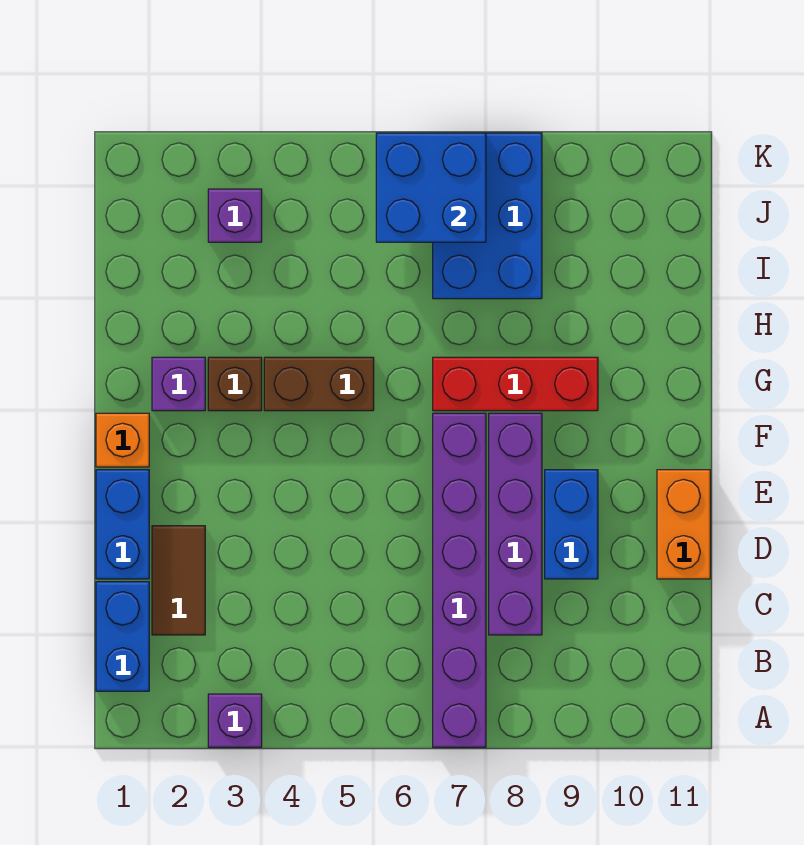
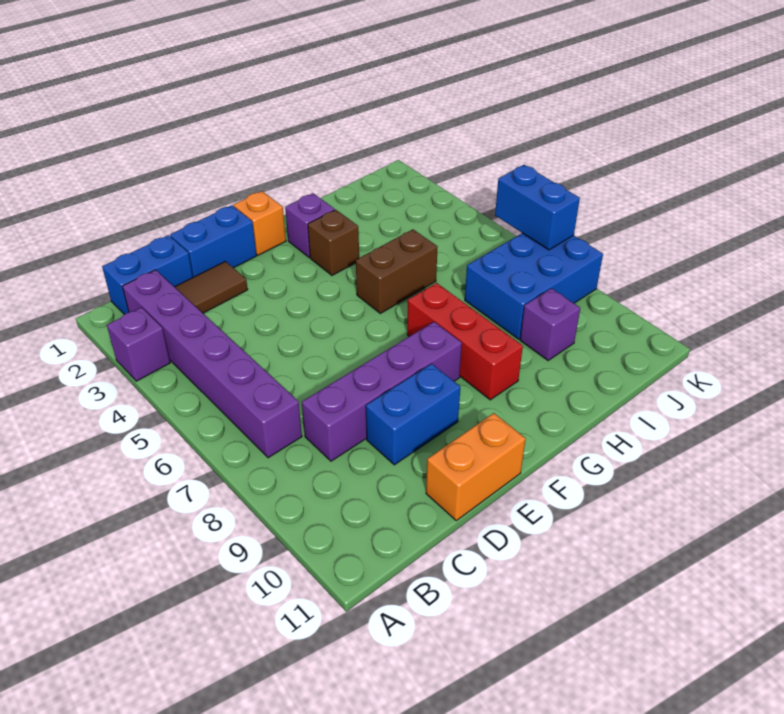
purple 1x6 brick [433,413,486,747] -> purple 1x6 brick turned to [122,270,302,458]
brown 1x2 brick [264,357,374,411] -> brown 1x2 brick turned to [356,229,438,313]
purple 1x1 brick [208,189,262,242] -> purple 1x1 brick moved to [520,288,580,361]
blue 2x2 brick [376,133,486,242] -> blue 1x2 brick [495,165,580,250]

